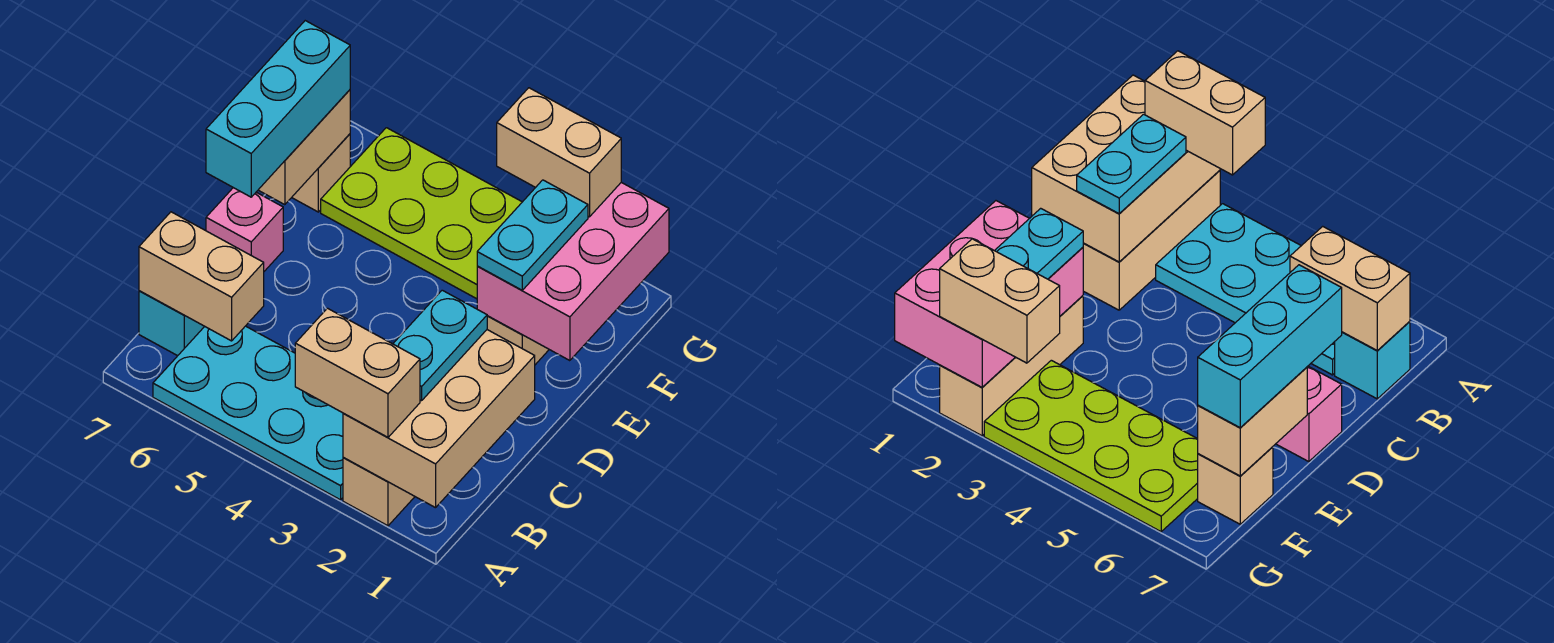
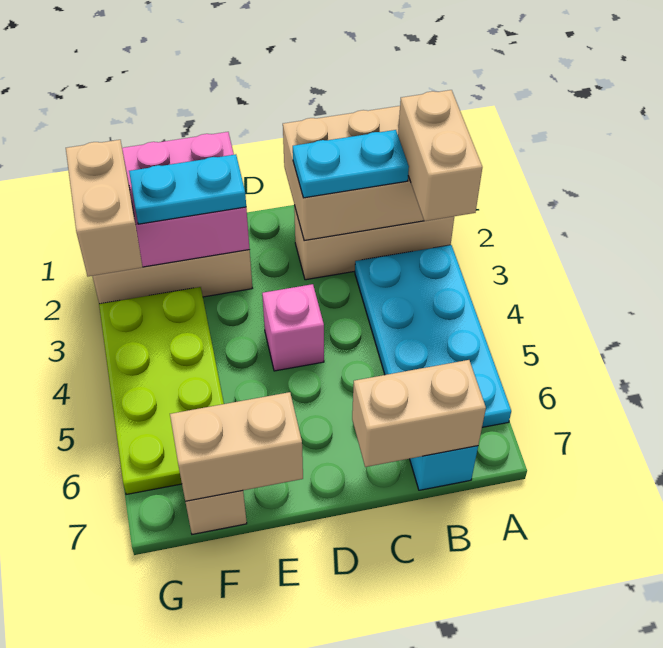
tan 1x2 brick [139,212,264,341] -> tan 1x2 brick turned to [352,360,486,467]
pink 1x1 brick [206,188,283,271] -> pink 1x1 brick moved to [262,284,324,371]
cyan 1x3 brick [206,21,350,197] -> none

